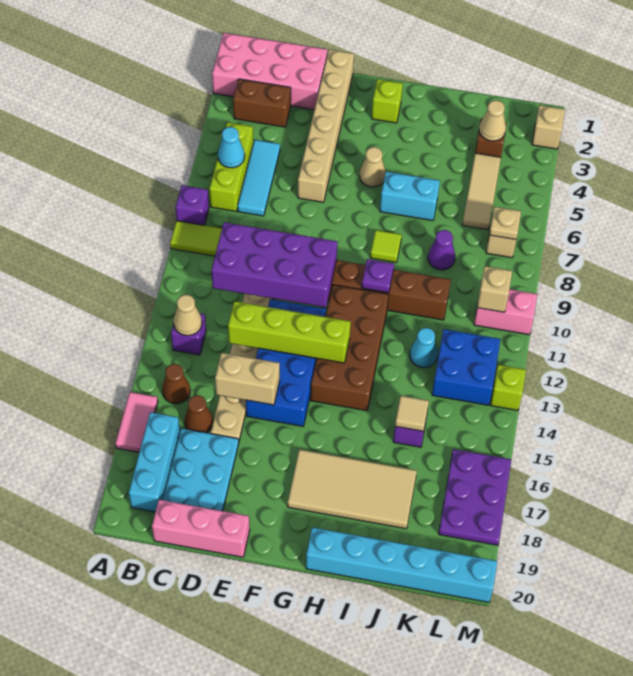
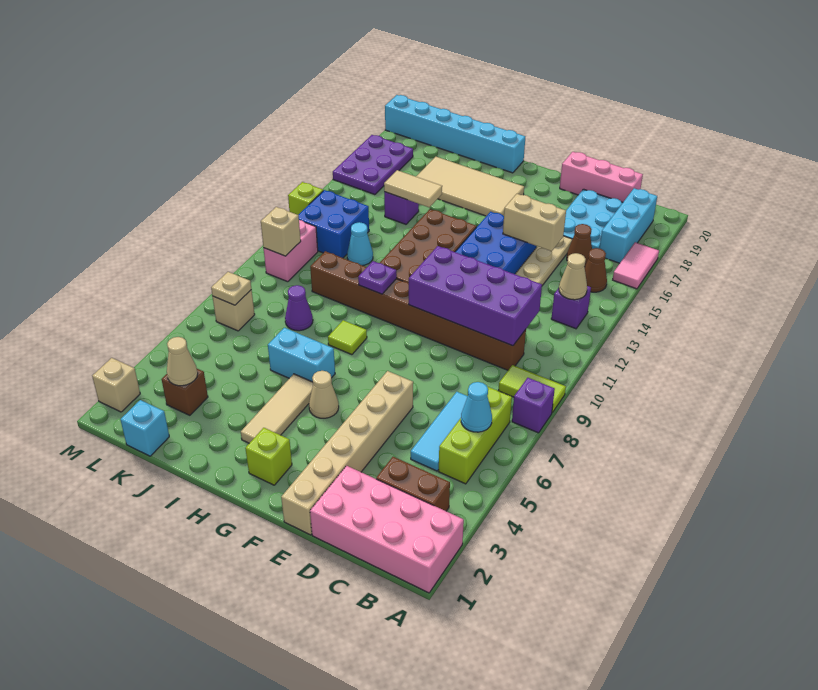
lime 1x4 brick [228,301,351,363] -> none
tan 1x1 tile [395,396,429,431] -> tan 1x2 tile [384,170,442,207]
none -> cyan 1x1 brick [120,400,169,456]
tan 1x3 tile [462,153,501,230] -> tan 1x3 tile moved to [241,374,313,443]
pink 1x2 brick [474,289,537,335] -> pink 1x2 brick turned to [264,220,318,282]

